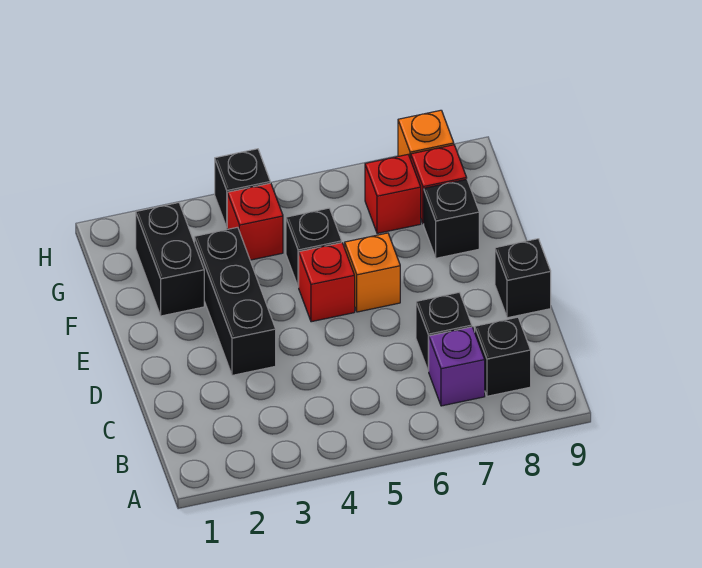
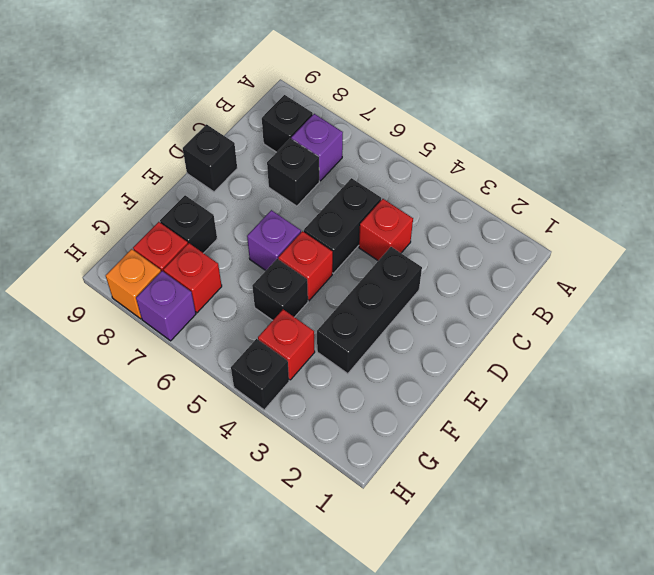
none -> red 1x1 brick [359,199,413,261]
orange 1x1 brick [345,233,400,312] -> purple 1x1 brick [247,210,301,270]
black 1x2 brick [136,203,204,316] -> black 1x2 brick moved to [304,178,381,273]
none -> purple 1x1 brick [136,271,196,341]

